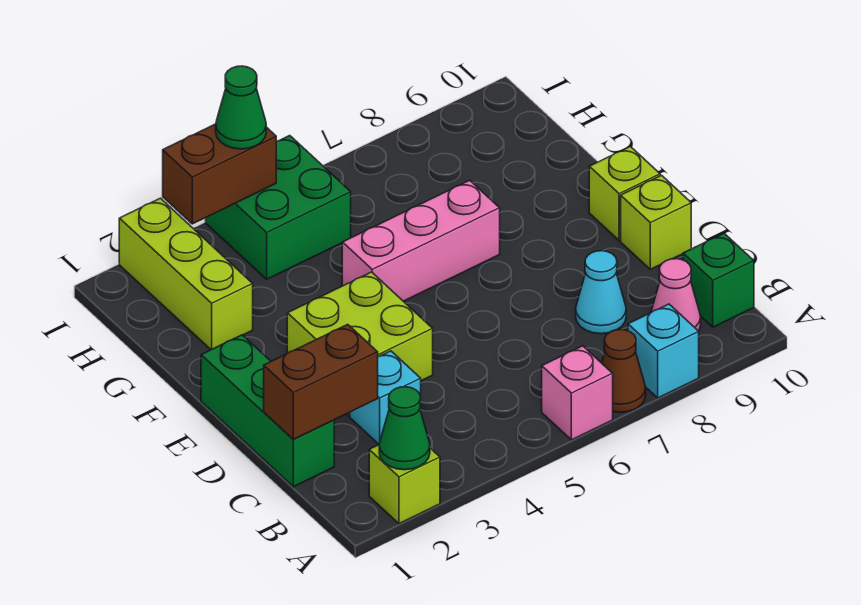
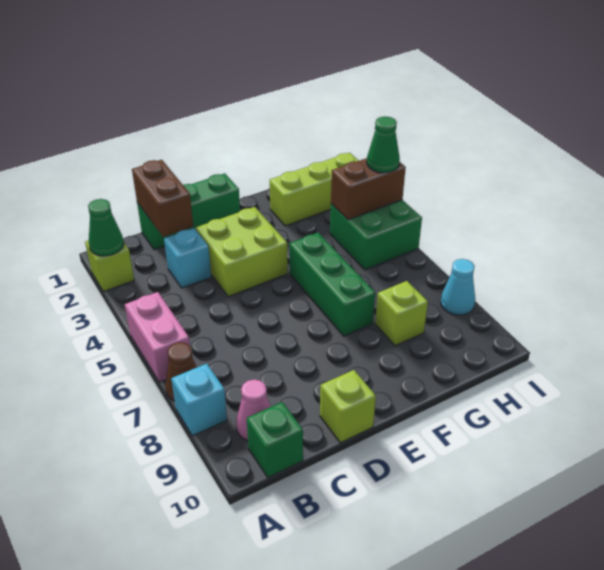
pink 1x1 brick [542,346,613,440] -> pink 1x2 brick [125,292,190,382]
cyan 1x1 cone [576,251,626,334] -> cyan 1x1 cone moved to [441,259,475,315]
lime 1x1 brick [589,146,660,241] -> lime 1x1 brick moved to [375,281,428,346]
pink 1x3 brick [342,180,500,301] -> green 1x3 brick [290,233,375,336]
brown 1x2 brick [163,124,276,224] -> brown 1x2 brick turned to [331,158,406,220]

